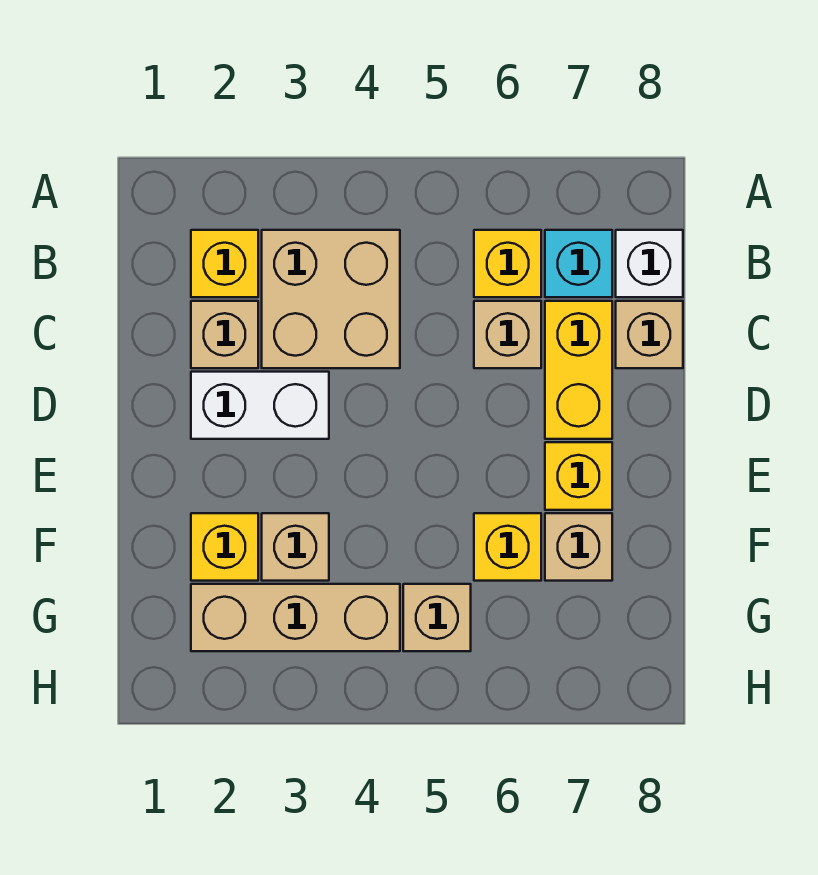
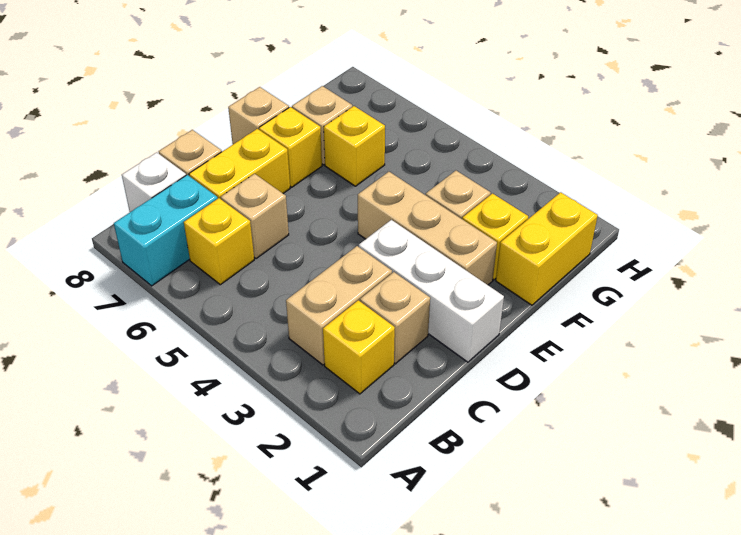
tan 2x2 brick [262,230,400,368] -> tan 1x2 brick [286,246,392,365]
cyan 1x1 brick [545,230,612,297] -> cyan 1x2 brick [114,175,218,286]
white 1x2 brick [191,372,329,439] -> white 1x3 brick [359,220,504,362]
none -> yellow 1x2 brick [496,192,598,305]
tan 1x3 brick [191,584,400,651] -> tan 1x3 brick moved to [358,172,497,285]
tan 1x1 brick [403,584,471,651] -> tan 1x1 brick moved to [228,87,289,144]

